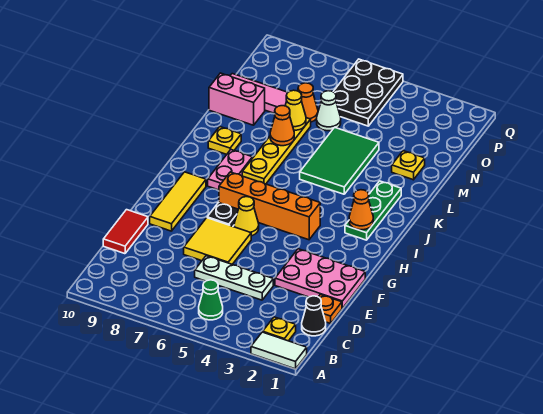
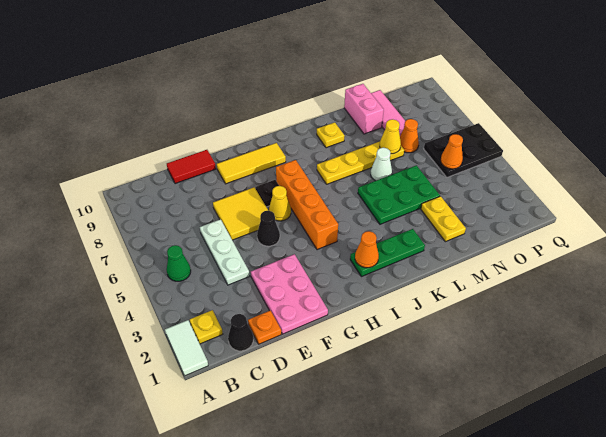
none -> black 1x1 cone [257,211,280,246]
pink 1x2 plate [208,150,252,190] -> none
green 2x3 tile [300,127,379,194] -> green 2x3 plate [358,165,440,224]
orange 1x1 cone [270,106,294,146] -> orange 1x1 cone moved to [441,134,463,169]
yellow 1x1 plate [392,151,425,180] -> yellow 1x2 plate [421,196,466,242]
white 1x1 cone [317,91,341,131] -> white 1x1 cone moved to [371,148,392,181]

